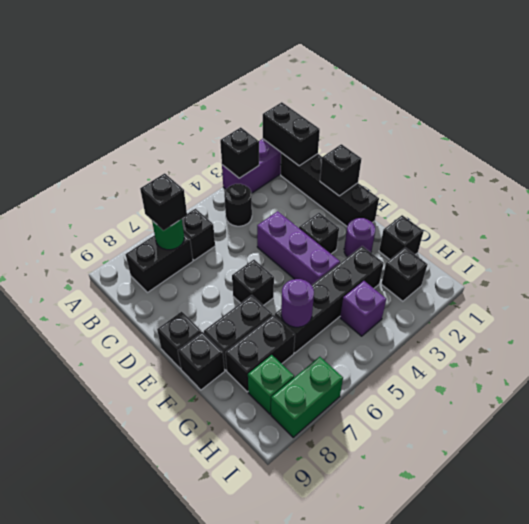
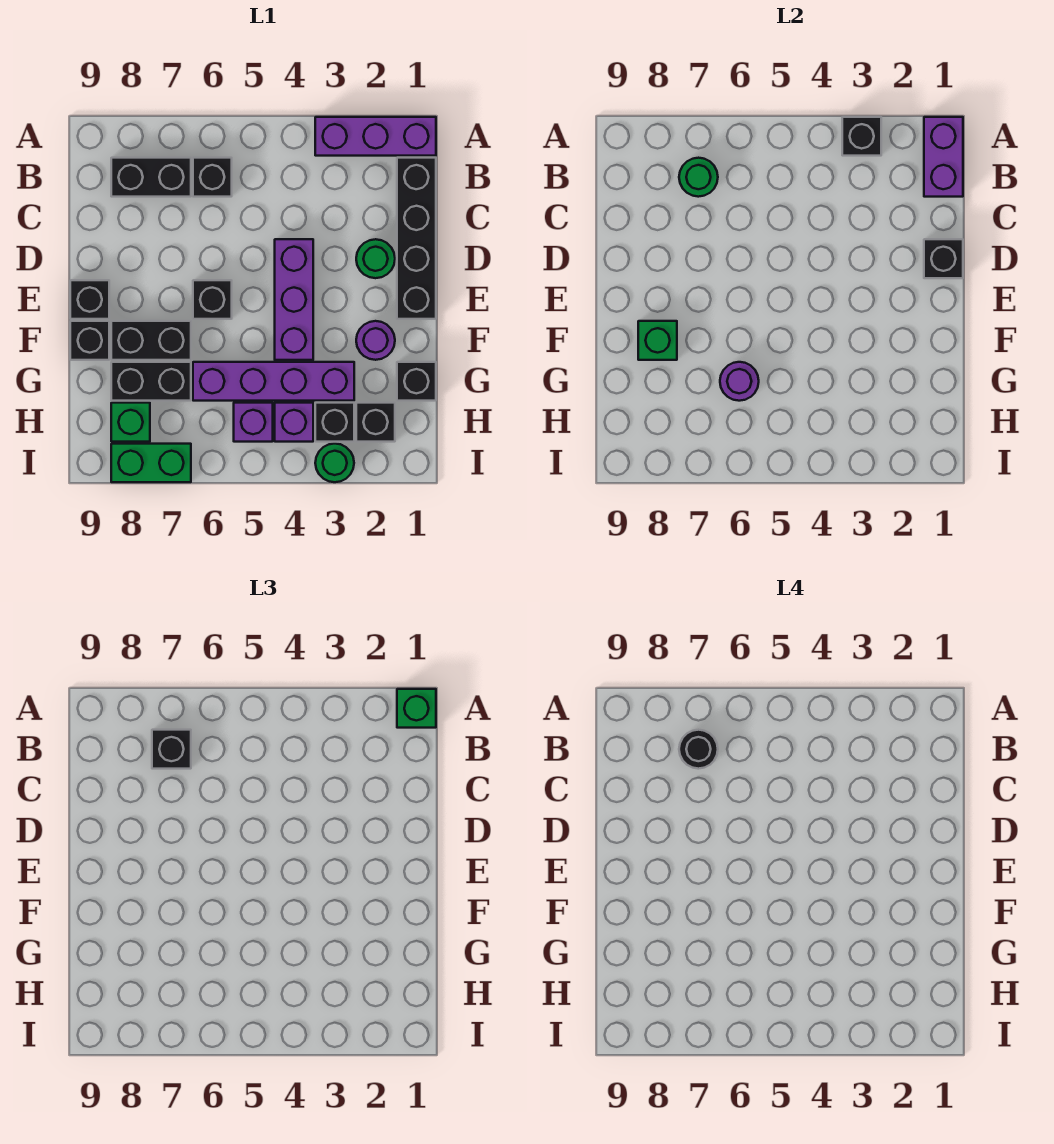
black 1x2 brick [263,102,320,166] -> purple 1x2 brick [924,117,963,197]
none -> green 1x1 brick [397,689,436,728]
black 1x1 round brick [224,184,252,226] -> black 1x1 round brick moved to [679,730,718,769]
none -> green 1x1 round brick [356,239,395,278]
black 1x1 brick [299,213,339,254] -> black 1x1 brick moved to [315,403,354,442]
none -> green 1x1 brick [638,321,677,360]
black 1x4 brick [275,246,384,353] -> purple 1x4 brick [193,362,354,401]
none -> purple 1x1 brick [234,403,273,442]
none -> green 1x1 round brick [315,444,354,482]

